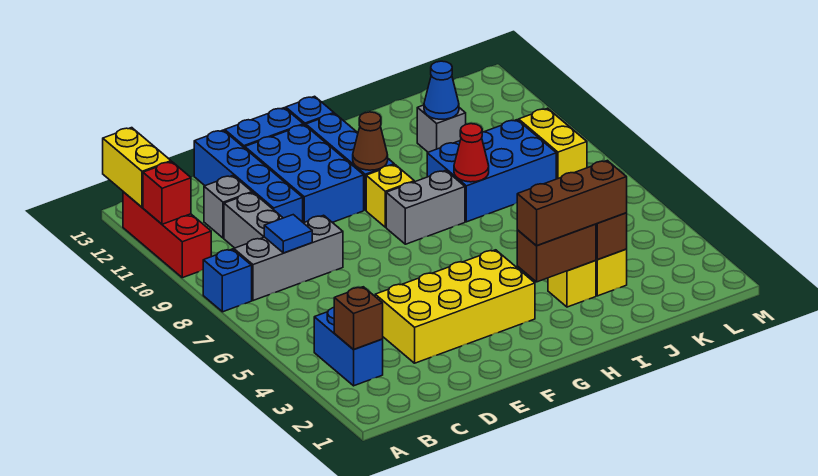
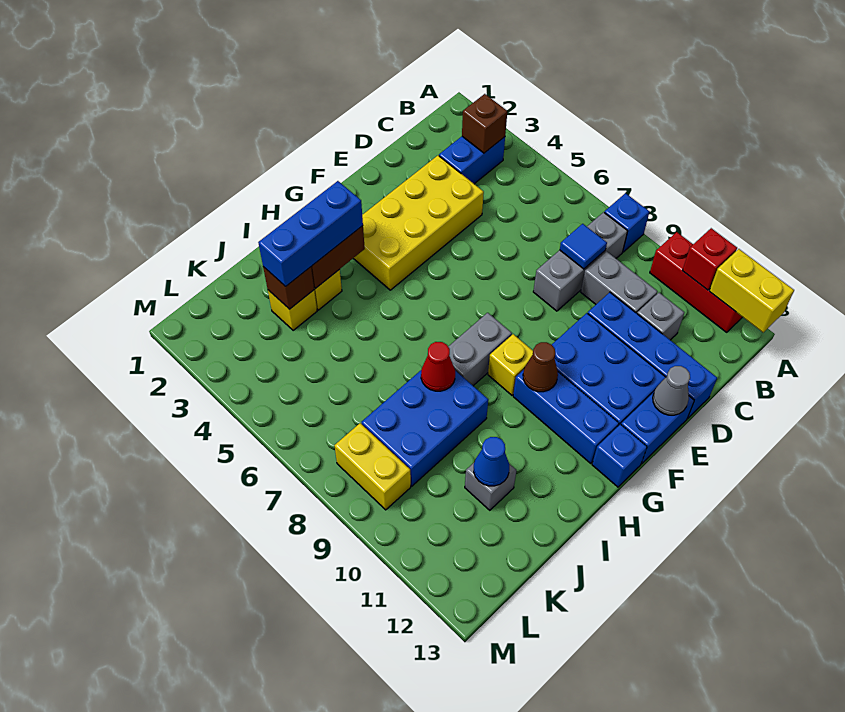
blue 1x2 brick [314,308,383,386] -> blue 1x2 brick turned to [439,137,505,184]
none -> grey 1x1 cone [653,366,690,415]
brown 1x3 brick [517,160,627,246] -> blue 1x3 brick [258,181,363,286]

